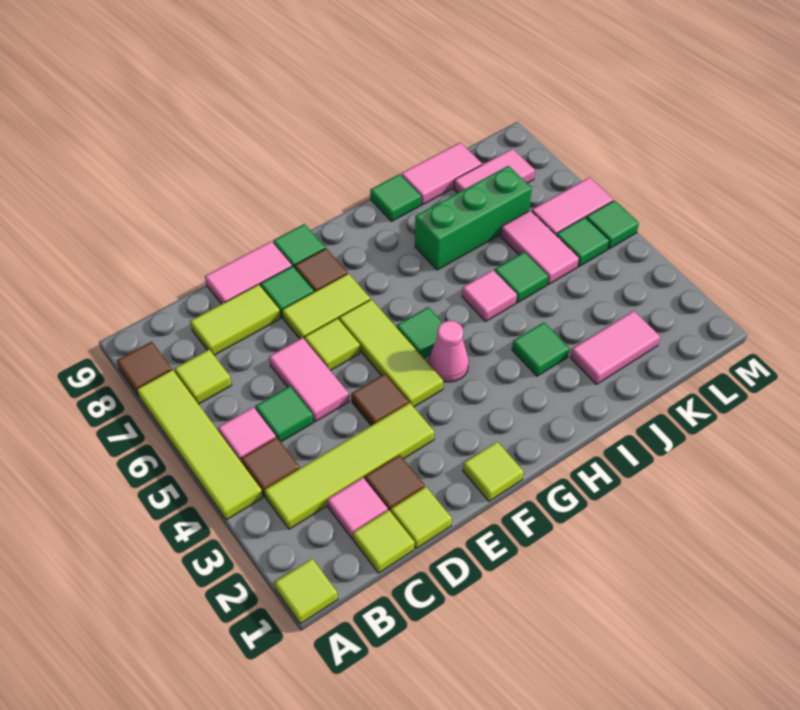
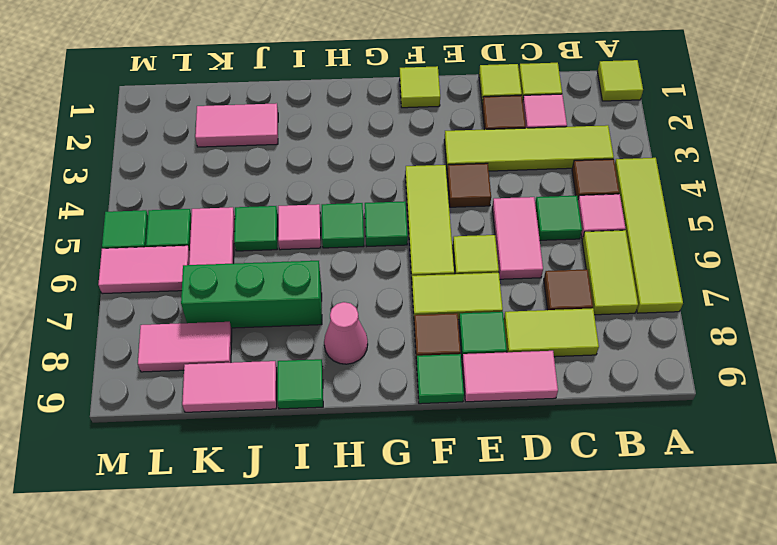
brown 1x1 tile [117,342,172,396] -> brown 1x1 tile moved to [544,269,593,310]
lime 1x1 tile [175,350,232,404] -> lime 1x2 tile [582,230,638,315]
pink 1x1 cone [429,321,469,382] -> pink 1x1 cone moved to [324,302,368,364]
green 1x1 tile [512,322,569,376] -> green 1x1 tile moved to [322,203,364,248]

